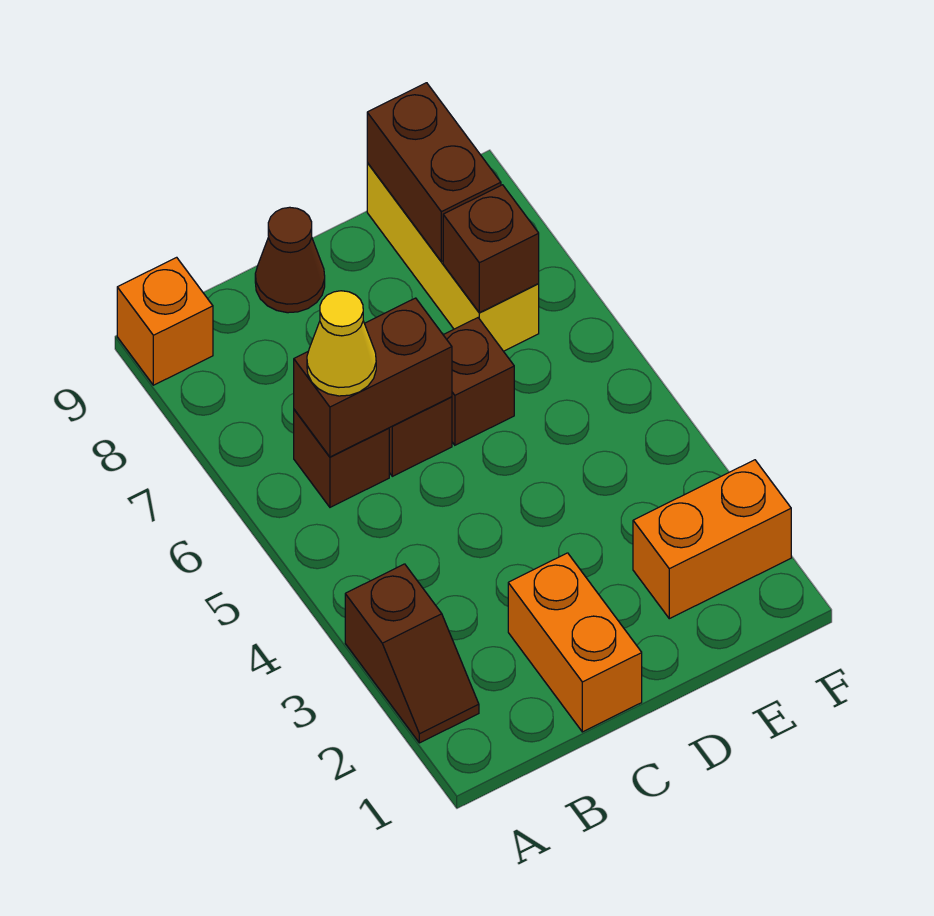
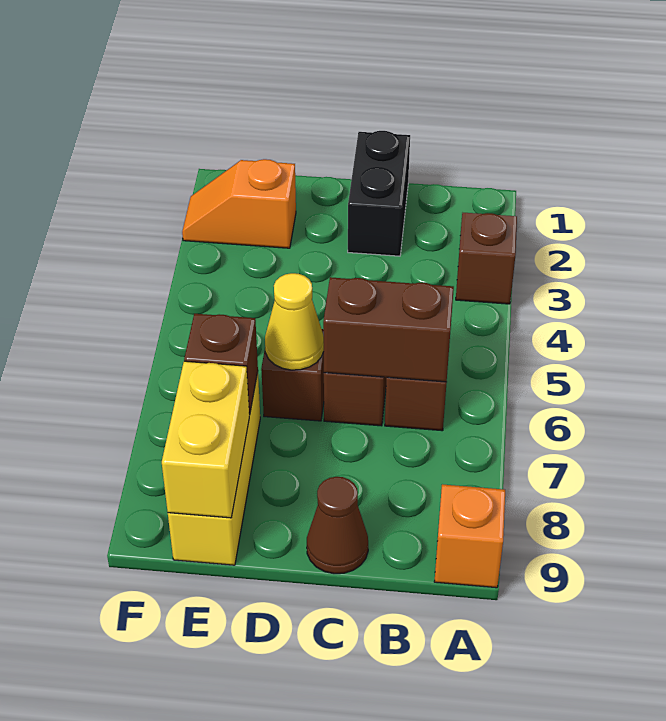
yellow 1x1 cone [307,291,376,396] -> yellow 1x1 cone moved to [265,273,324,370]
orange 1x2 brick [508,553,642,732] -> black 1x2 brick [348,131,410,256]
orange 1x2 brick [633,460,791,619] -> orange 1x2 slope [182,159,296,248]
brown 1x2 brick [367,83,501,262] -> yellow 1x2 brick [162,361,249,518]

